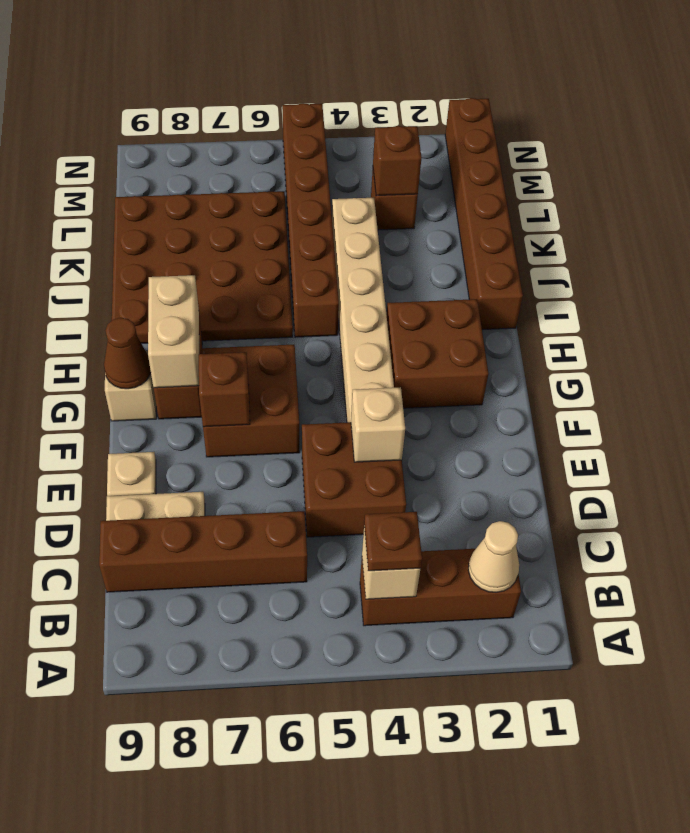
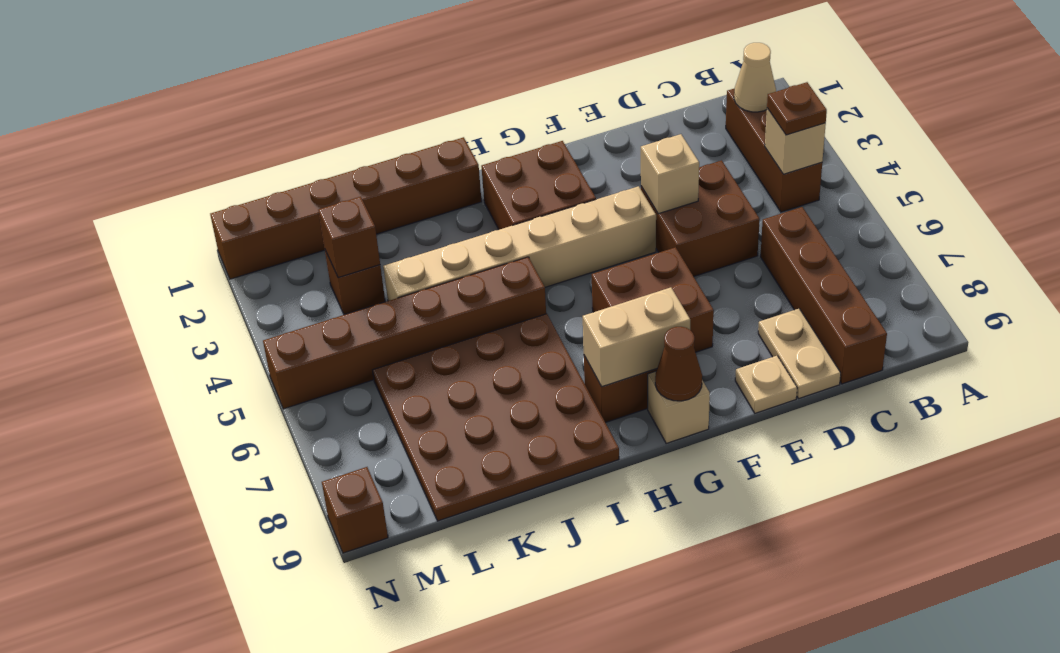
brown 1x1 brick [199,352,250,427] -> brown 1x1 brick moved to [322,467,388,553]

